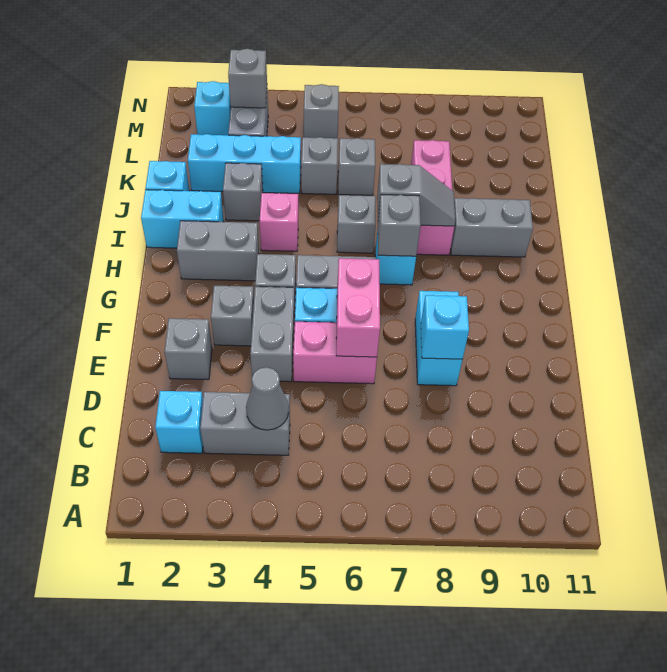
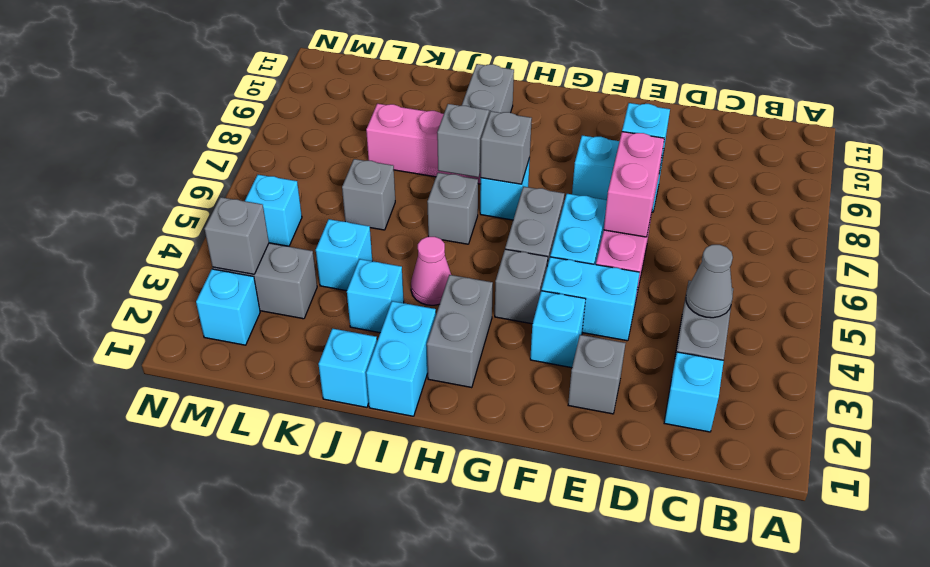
grey 1x2 brick [250,287,295,382] -> cyan 1x2 brick [542,257,640,341]
pink 1x2 brick [336,258,380,357] -> pink 1x2 brick turned to [604,132,664,237]
grey 1x1 brick [211,286,254,346] -> cyan 1x1 brick [530,291,585,368]
pink 1x1 brick [260,193,298,251] -> pink 1x1 cone [411,237,451,305]
grey 1x1 brick [223,163,263,221] -> cyan 1x1 brick [347,259,404,333]
cyan 1x3 brick [188,134,301,193] -> cyan 1x1 brick [316,219,372,291]
grey 1x1 brick [301,137,338,194] -> none
grey 1x1 brick [304,84,339,138] -> cyan 1x1 brick [245,175,302,246]

